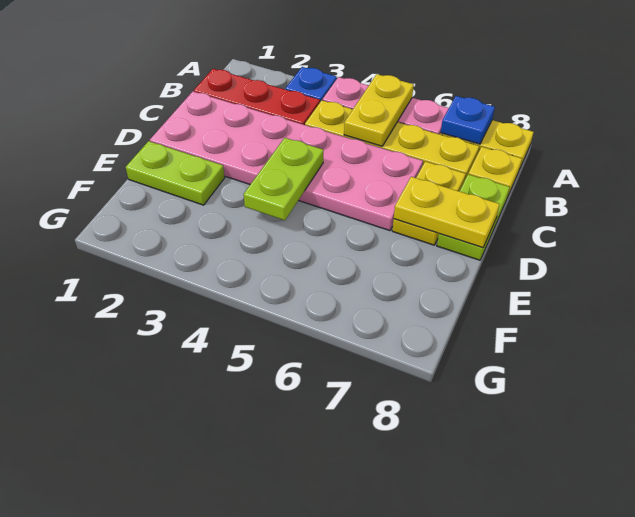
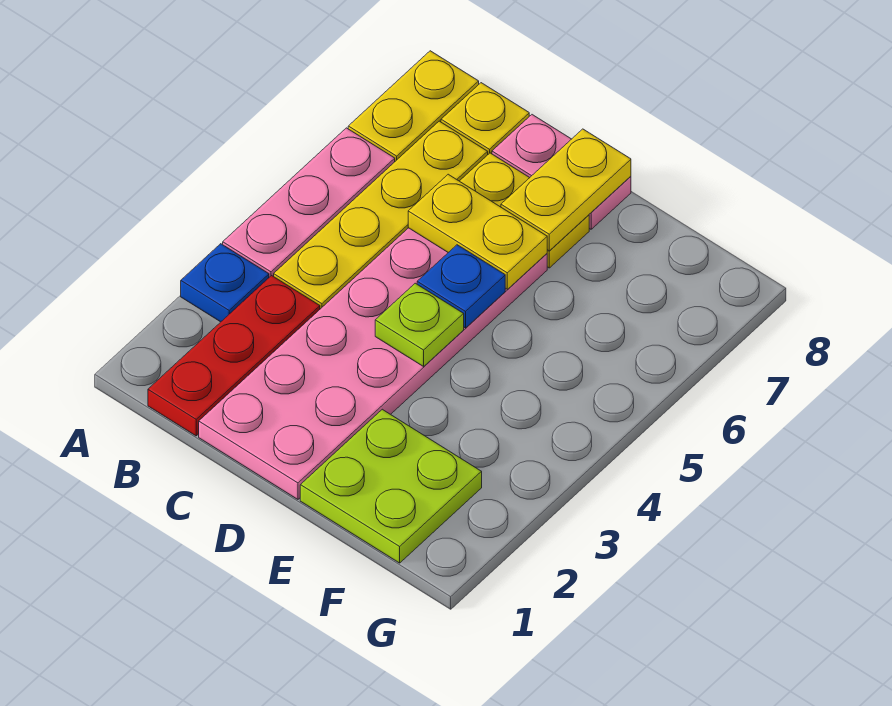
yellow 1x2 plate [344,74,414,146] -> yellow 1x2 plate moved to [408,174,547,289]
blue 1x1 plate [441,96,495,144] -> blue 1x1 plate moved to [417,245,505,328]
lime 1x2 plate [437,174,510,260] -> pink 1x2 plate [492,115,631,229]
lime 1x2 plate [244,138,324,220] -> lime 1x1 plate [375,283,464,366]
lime 1x2 plate [126,141,225,205] -> lime 2x2 plate [300,409,482,563]

